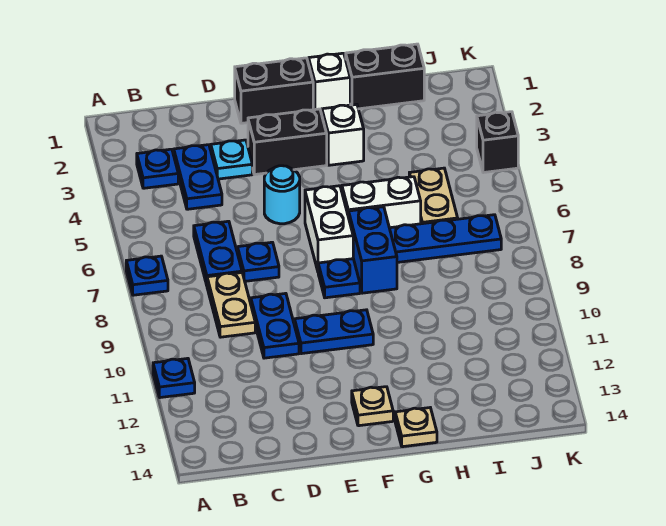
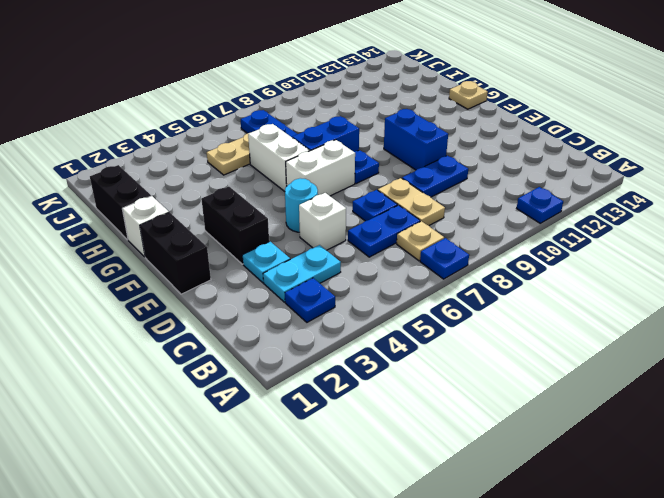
blue 1x2 plate [174,145,222,209] -> cyan 1x2 plate [263,245,341,302]
tan 1x2 plate [207,273,255,337] -> tan 1x2 plate turned to [378,178,445,226]
blue 1x2 plate [295,310,373,354] -> blue 1x2 brick [384,109,448,170]
tan 1x1 plate [352,387,393,426] -> tan 1x1 plate moved to [397,221,444,261]
white 1x1 brick [322,104,364,165] -> white 1x1 brick moved to [299,193,346,250]
black 1x1 brick [477,112,518,173] -> none

